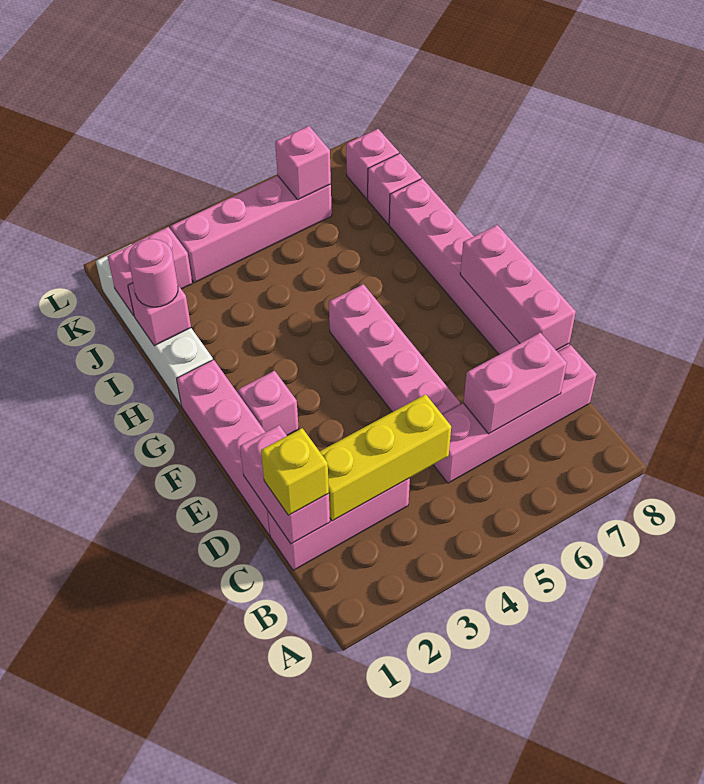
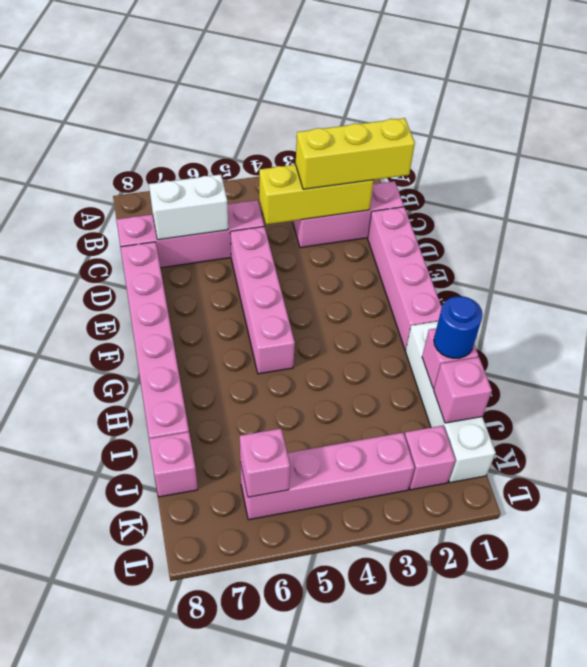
pink 1x2 brick [240,425,330,544] -> none
yellow 1x1 brick [261,428,329,515] -> yellow 1x3 brick [296,118,415,189]
pink 1x2 brick [463,333,567,434] -> white 1x2 brick [149,174,228,240]
pink 1x3 brick [460,225,576,350] -> none
pink 1x1 brick [238,371,299,435] -> none
pink 1x1 round brick [128,239,178,307] -> blue 1x1 round brick [434,296,483,358]
pink 1x1 brick [346,129,399,199] -> none

